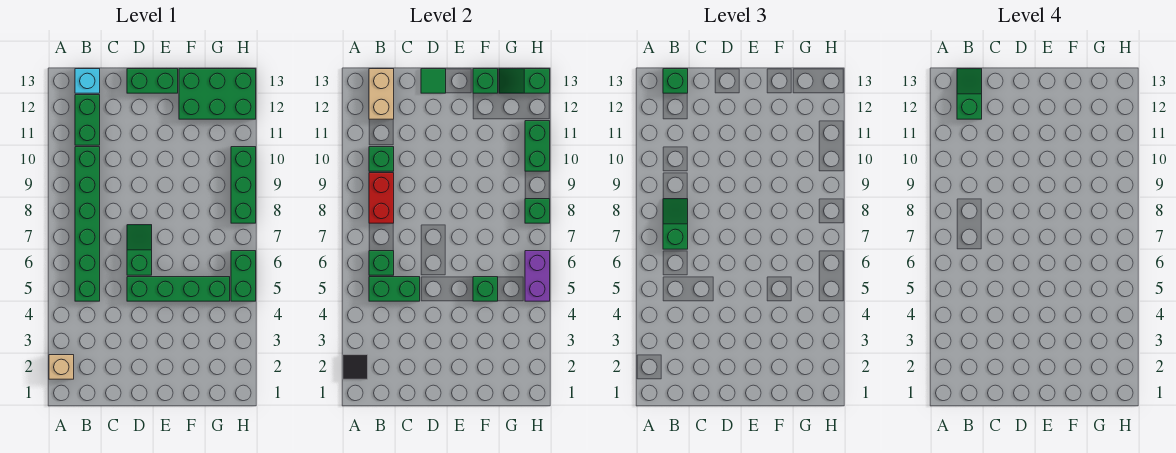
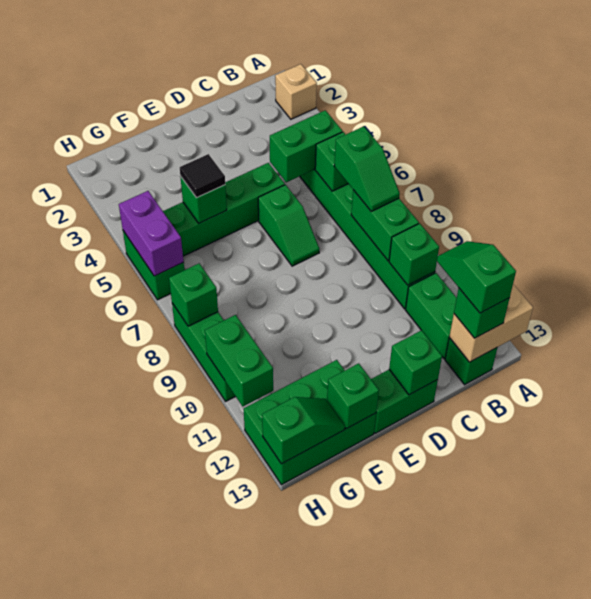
black 1x1 tile [343,355,368,379] -> black 1x1 tile moved to [180,154,225,198]
red 1x2 brick [369,173,394,223] -> green 1x2 brick [351,190,419,261]
tan 1x2 brick [369,69,394,119] -> tan 1x2 brick turned to [449,284,533,362]
green 1x2 slope [957,69,982,119] -> green 1x2 slope turned to [437,241,516,313]
cyan 1x1 brick [75,69,100,93] -> green 1x1 brick [445,338,497,385]
green 1x1 tile [421,69,446,93] -> green 1x1 brick [389,330,442,395]

